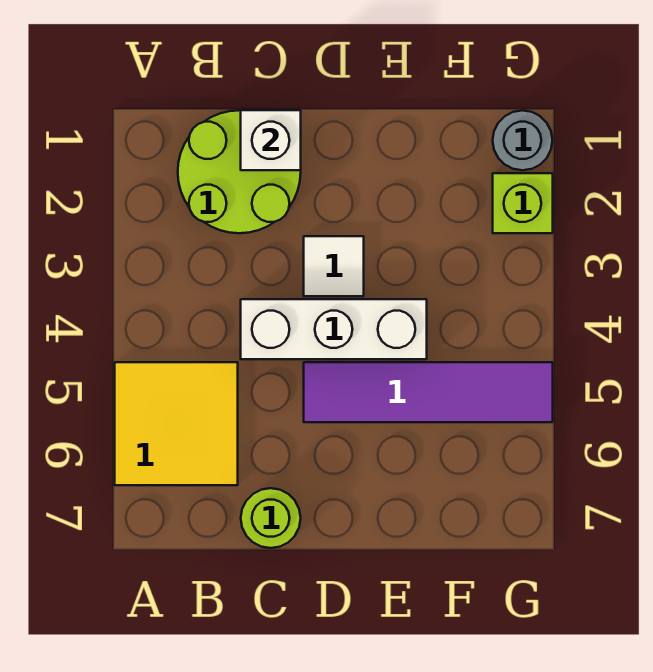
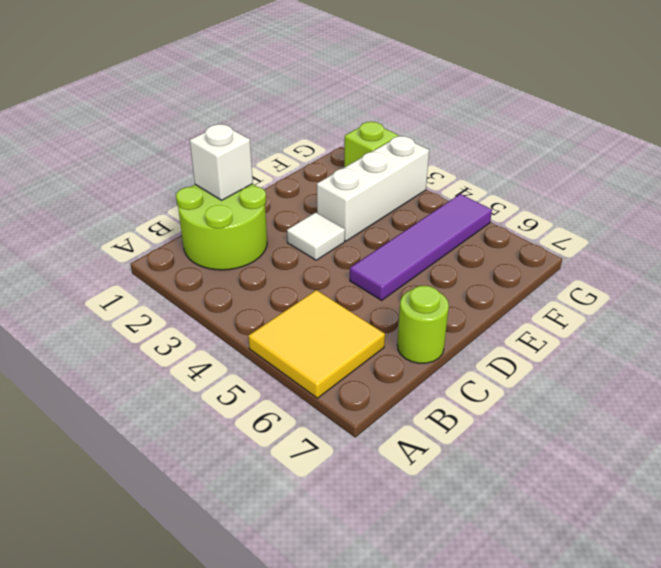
white 1x3 brick [241,299,427,359] -> white 1x3 brick moved to [317,136,429,241]
grey 1x1 round brick [493,110,552,170] -> none

